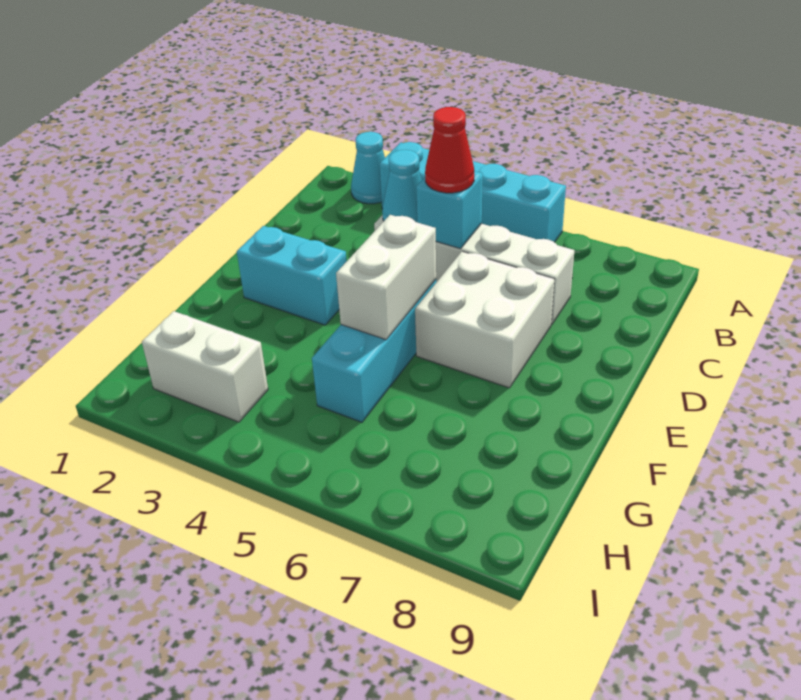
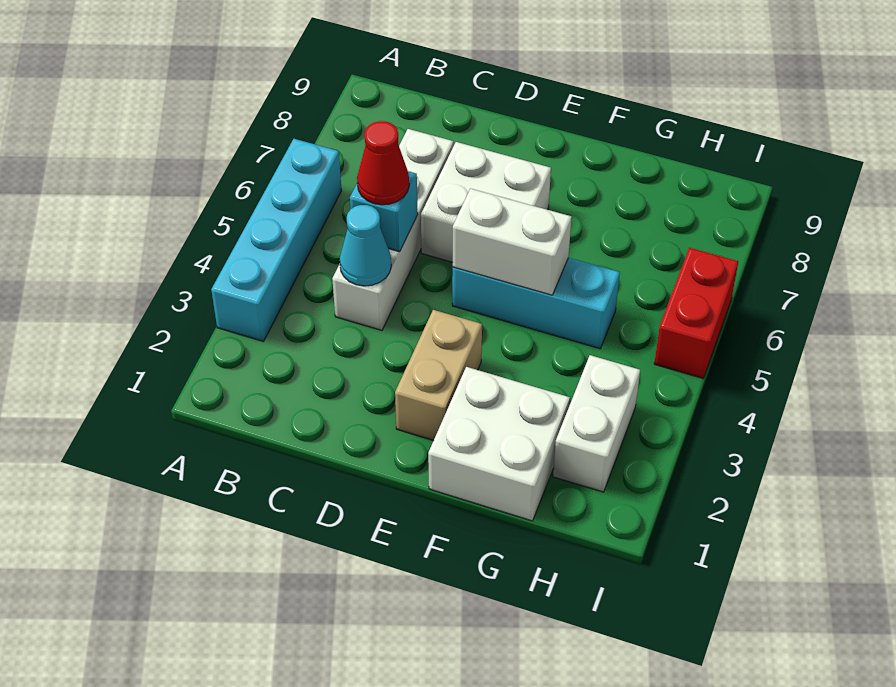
cyan 1x1 cone [351,132,385,204] -> none
cyan 1x2 brick [237,226,347,325] -> tan 1x2 brick [395,310,482,441]
none -> white 2x2 brick [428,367,570,521]
none -> red 1x2 brick [654,248,738,378]

